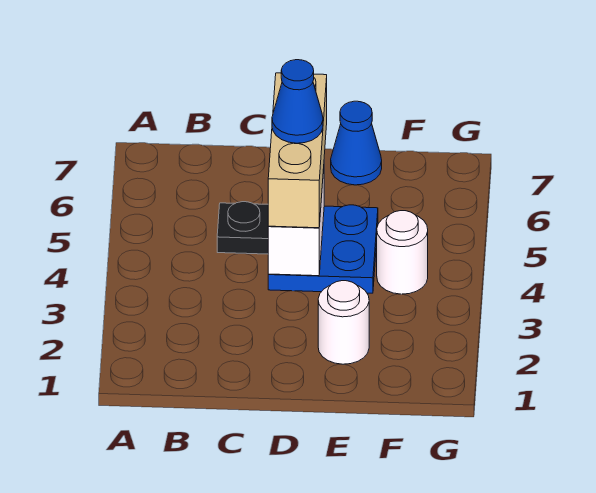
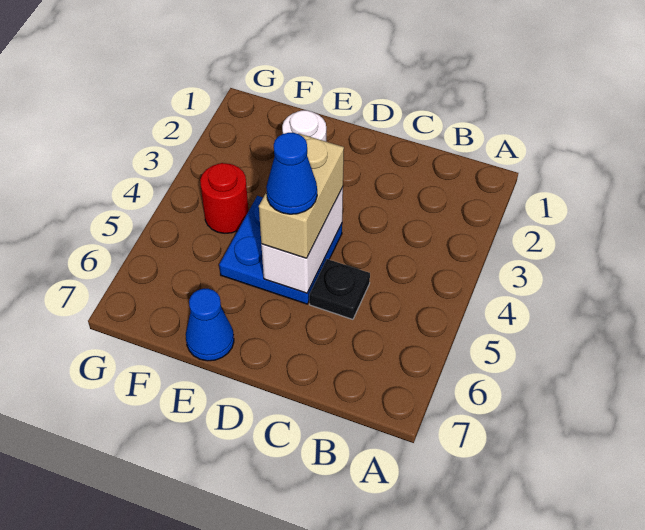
tan 1x3 brick [268,73,327,228] -> tan 1x2 brick [259,134,344,258]
white 1x1 round brick [377,211,428,294] -> red 1x1 round brick [200,163,248,233]

